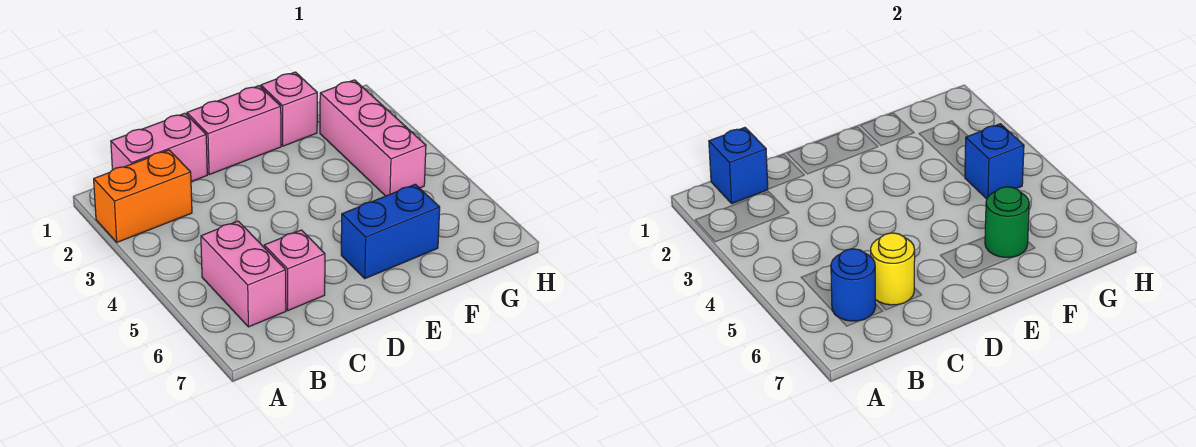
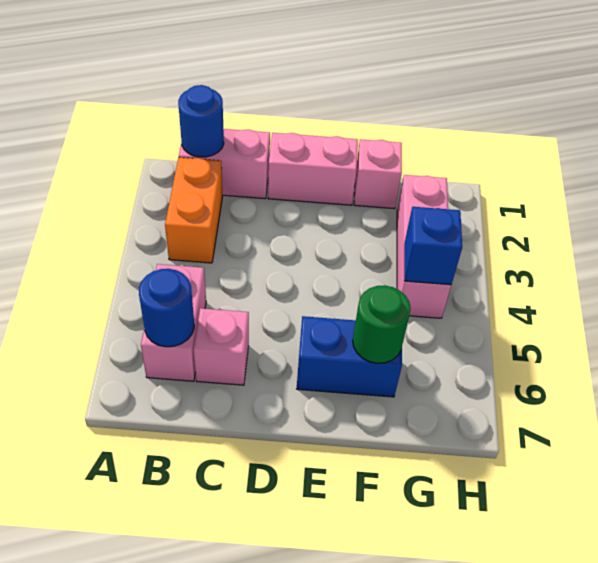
orange 1x2 brick [94,150,192,242] -> orange 1x2 brick turned to [165,157,223,263]
blue 1x1 brick [709,128,768,204] -> blue 1x1 round brick [178,85,224,157]
yellow 1x1 round brick [871,233,915,305] -> none

